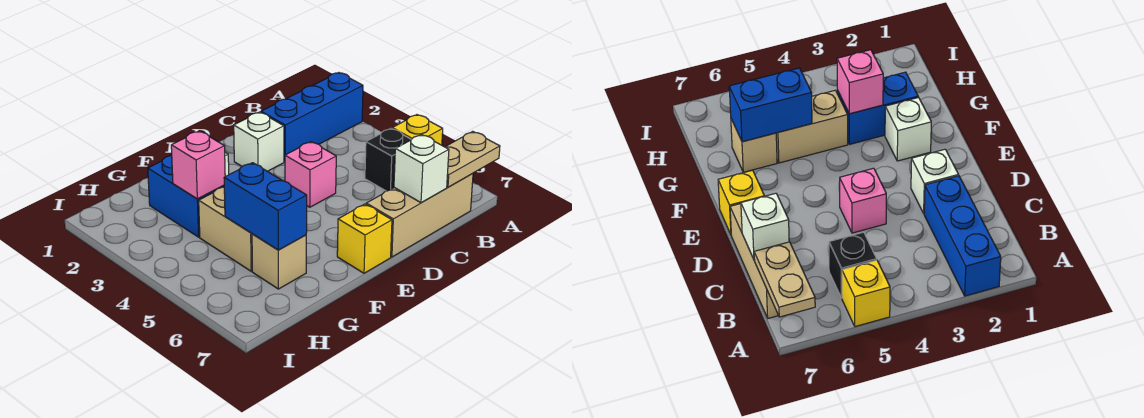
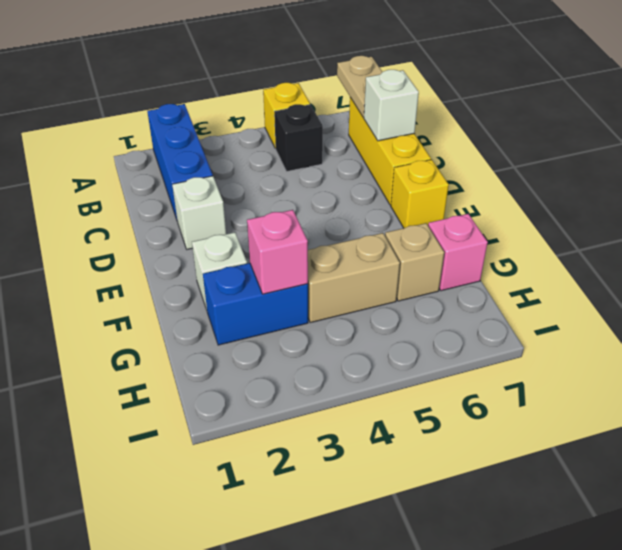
tan 1x3 brick [366,174,473,257] -> yellow 1x3 brick [349,98,431,205]
pink 1x1 brick [285,142,336,207] -> pink 1x1 brick moved to [428,214,488,291]
blue 1x2 brick [224,163,307,250] -> none

